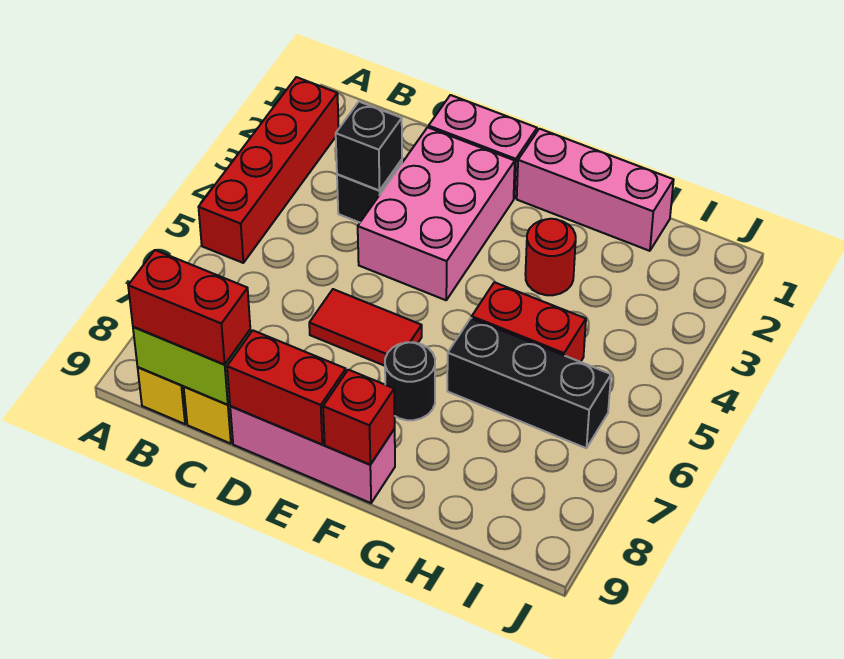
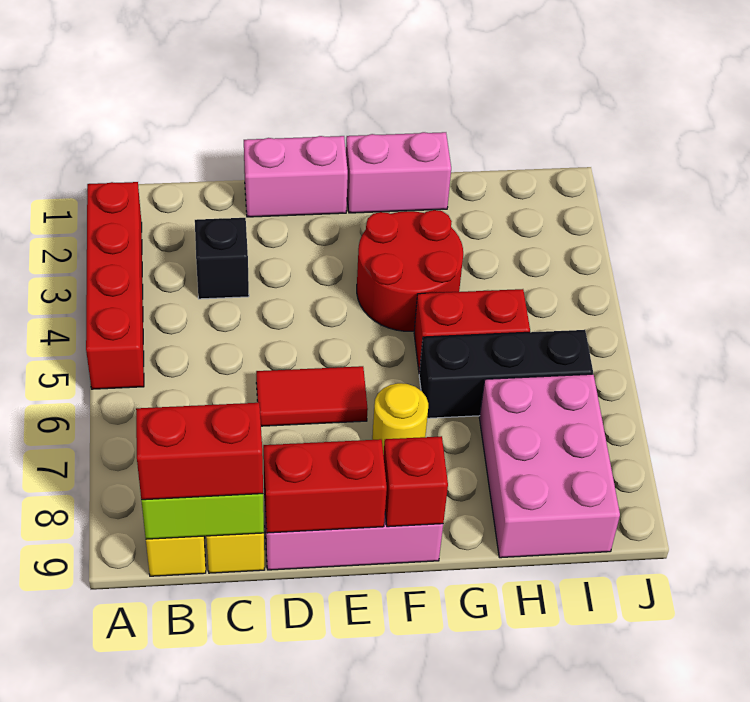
black 1x1 brick [336,102,402,191] -> none
pink 2x3 brick [358,127,515,300] -> pink 2x3 brick moved to [479,374,620,558]
pink 1x3 brick [517,129,674,251] -> pink 1x2 brick [346,132,451,213]
black 1x1 round brick [385,342,435,420] -> yellow 1x1 round brick [372,383,428,455]
red 1x1 round brick [525,219,576,295] -> red 2x2 round brick [357,210,463,331]

